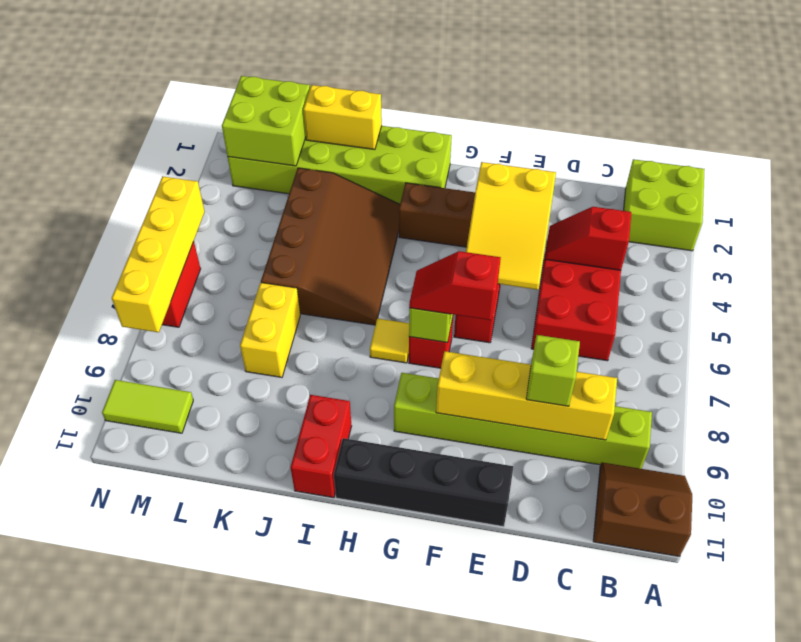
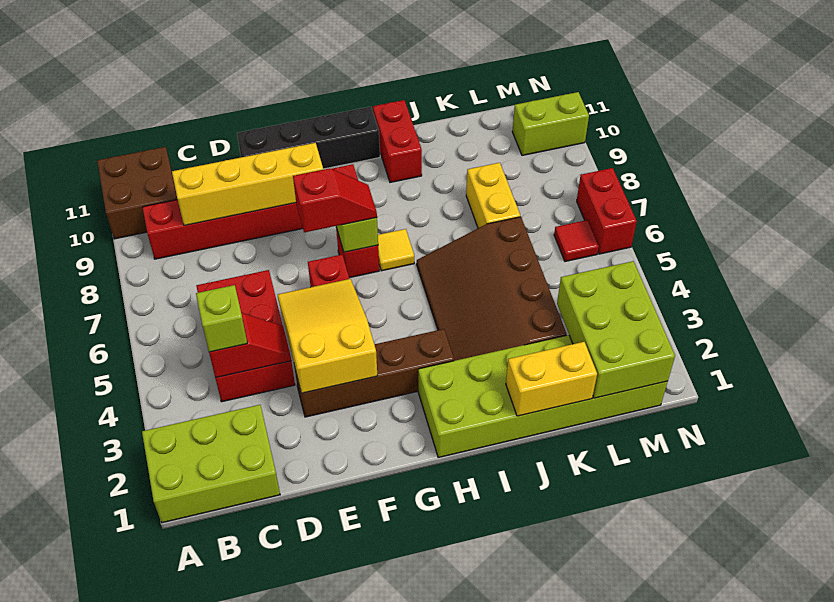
lime 2x2 brick [624,159,705,251] -> lime 2x3 brick [142,405,280,523]
brown 2x2 slope [593,462,692,557] -> brown 2x2 brick [97,147,178,239]
lime 1x6 brick [394,373,652,469] -> red 1x6 brick [143,164,358,259]
lime 1x1 brick [526,335,580,406] -> lime 1x1 brick moved to [196,285,247,352]
lime 2x2 brick [222,76,310,166] -> lime 2x3 brick [557,261,675,398]
none -> red 1x1 tile [554,220,599,262]
lime 1x2 tile [102,380,193,433] -> lime 1x2 brick [512,92,589,155]
yellow 1x4 brick [112,176,205,332] -> none

